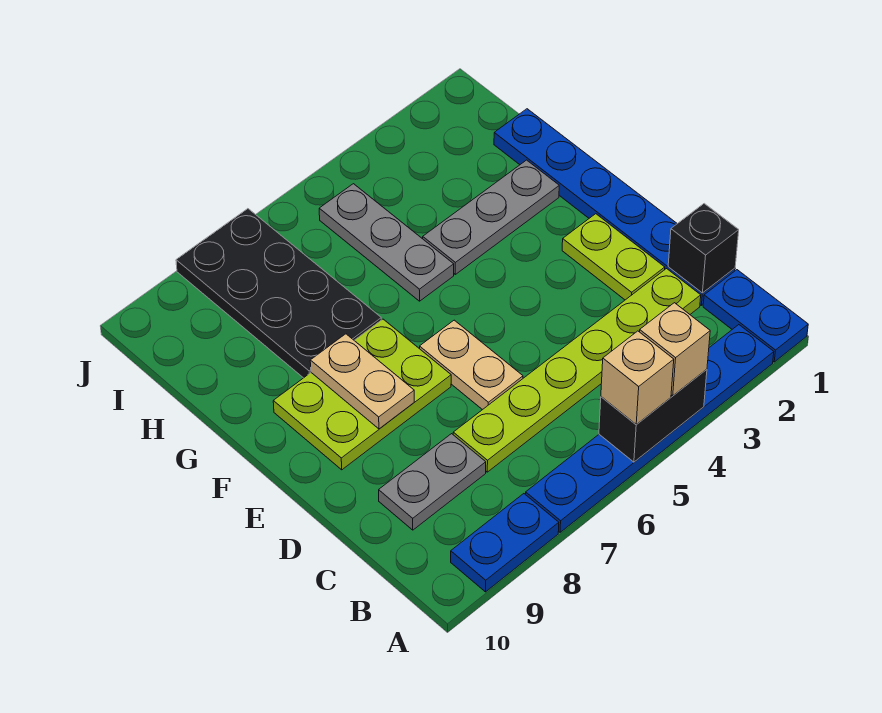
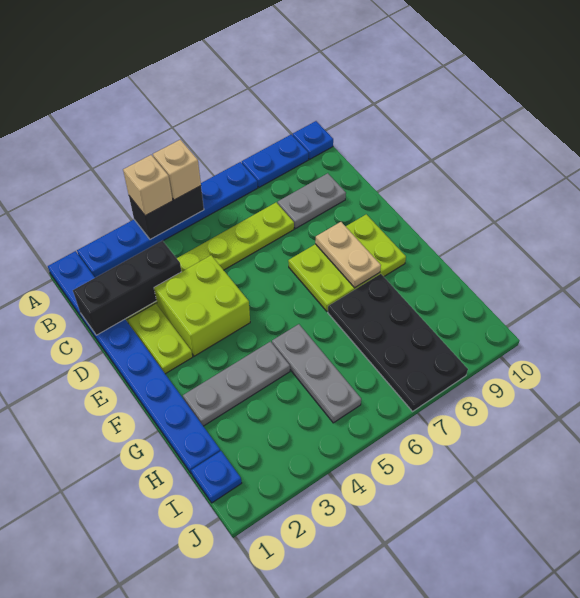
none -> blue 1x1 plate [293,121,333,159]
black 1x1 brick [668,204,739,293] -> black 1x3 brick [73,241,181,335]
none -> lime 2x2 brick [154,255,250,356]
tan 1x2 plate [420,320,523,410] -> none
none -> blue 1x1 plate [191,451,241,503]

